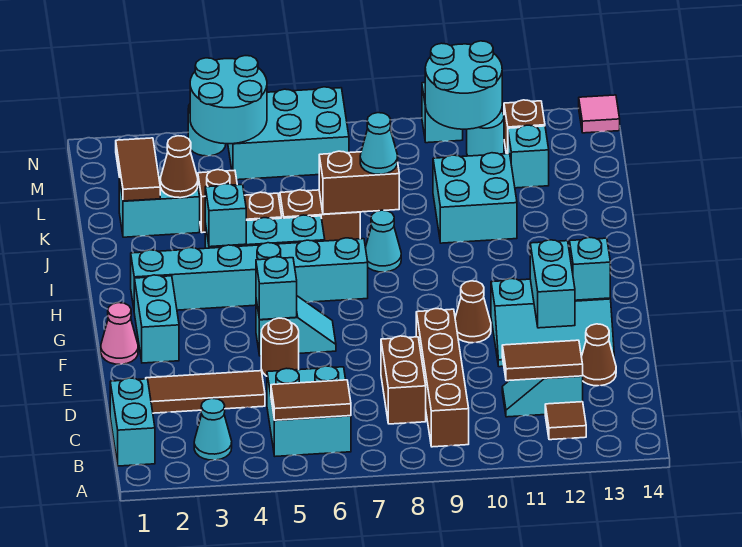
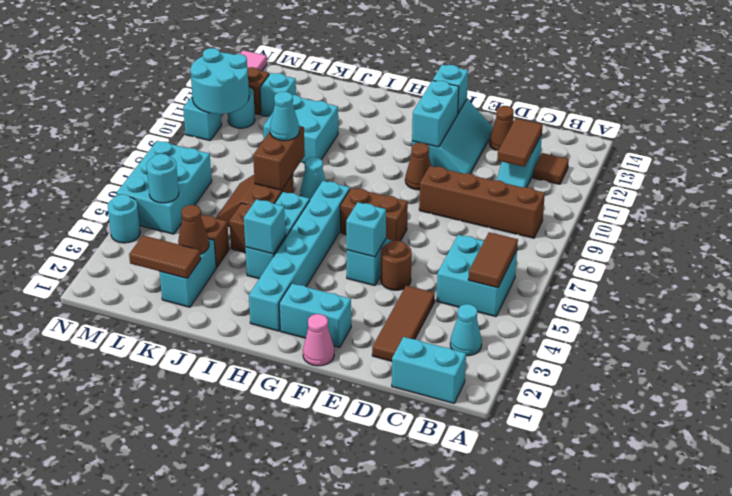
brown 1x2 brick [381,336,426,424] -> brown 1x2 brick moved to [340,188,408,241]
cyan 1x2 brick [530,240,575,328] -> cyan 1x2 brick turned to [412,80,459,147]
cyan 2x2 round brick [190,56,267,144] -> cyan 1x1 round brick [147,154,179,203]

